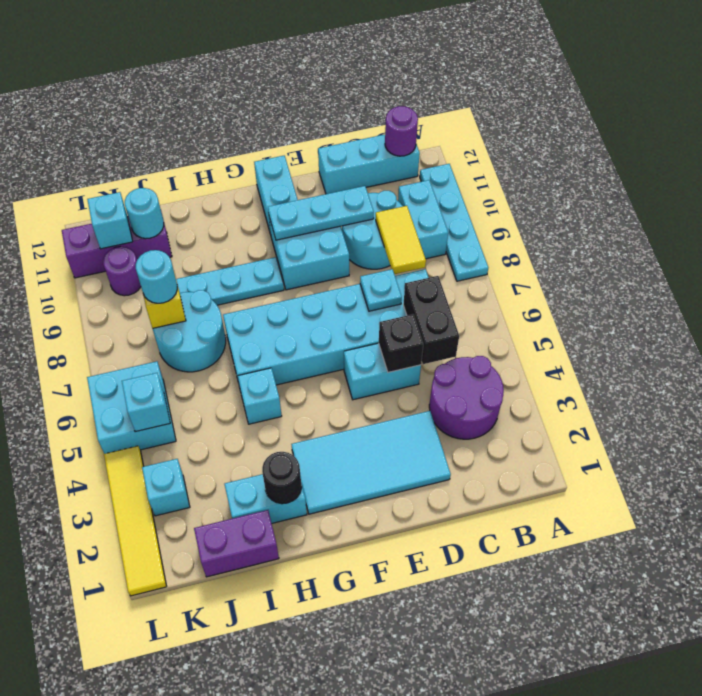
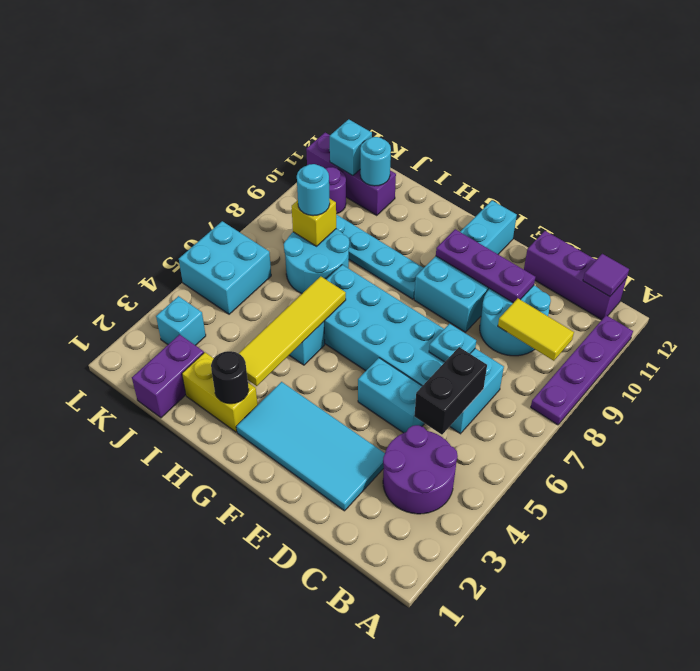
cyan 1x4 plate [420,164,488,281] -> purple 1x4 plate [531,315,633,425]
cyan 1x2 brick [398,180,448,259] -> none
cyan 1x3 brick [318,135,420,194] -> purple 1x3 brick [524,231,627,320]
purple 1x1 round brick [385,106,418,156] -> purple 1x1 tile [583,254,629,296]
yellow 1x2 tile [376,206,426,274] -> yellow 1x2 tile turned to [498,298,574,361]
black 1x1 brick [379,314,423,372] -> none
cyan 1x3 plate [268,186,374,240] -> purple 1x3 plate [436,229,535,303]
cyan 1x2 brick [224,474,307,523] -> yellow 1x2 brick [182,352,258,432]
purple 1x2 brick [194,510,279,577] -> purple 1x2 brick turned to [132,335,204,418]
cyan 1x1 brick [122,373,170,432] -> none
yellow 1x4 tile [104,446,167,596] -> yellow 1x4 tile moved to [239,276,346,386]

